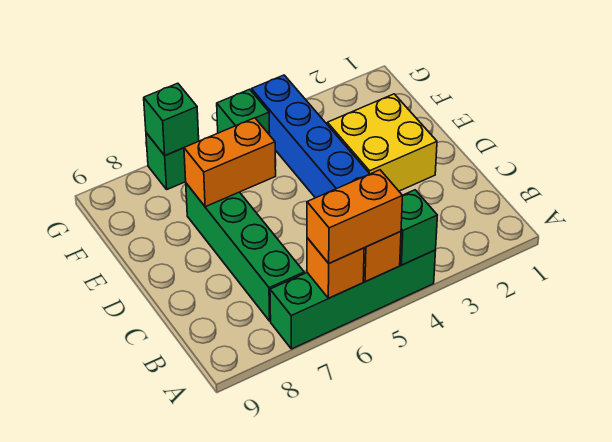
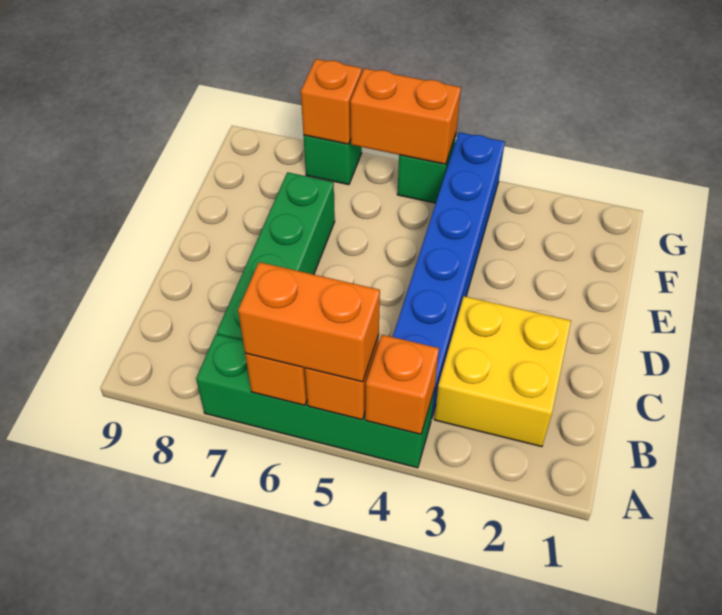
green 1x1 brick [400,190,437,265] -> orange 1x1 brick [365,335,439,434]
yellow 2x2 brick [327,94,437,191] -> yellow 2x2 brick moved to [434,296,571,447]
orange 1x2 brick [184,118,276,207] -> orange 1x2 brick moved to [350,68,461,164]
green 1x1 brick [144,83,199,156] -> orange 1x1 brick [301,59,362,144]

